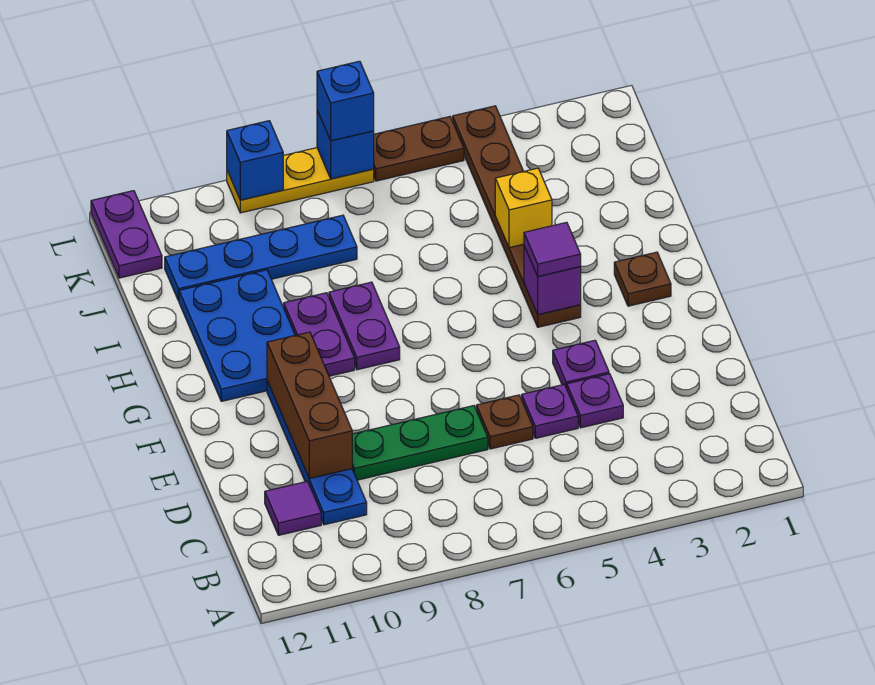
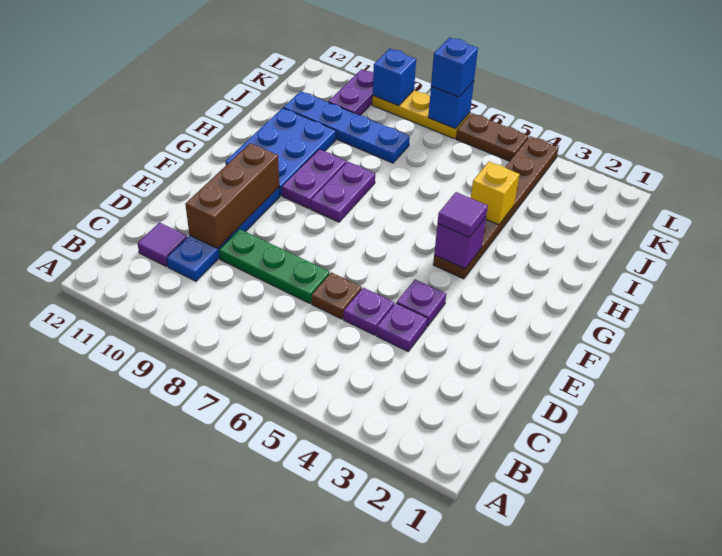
brown 1x1 plate [614,252,671,306] -> none
purple 1x2 plate [91,191,162,278] -> purple 1x2 plate moved to [328,69,373,115]

